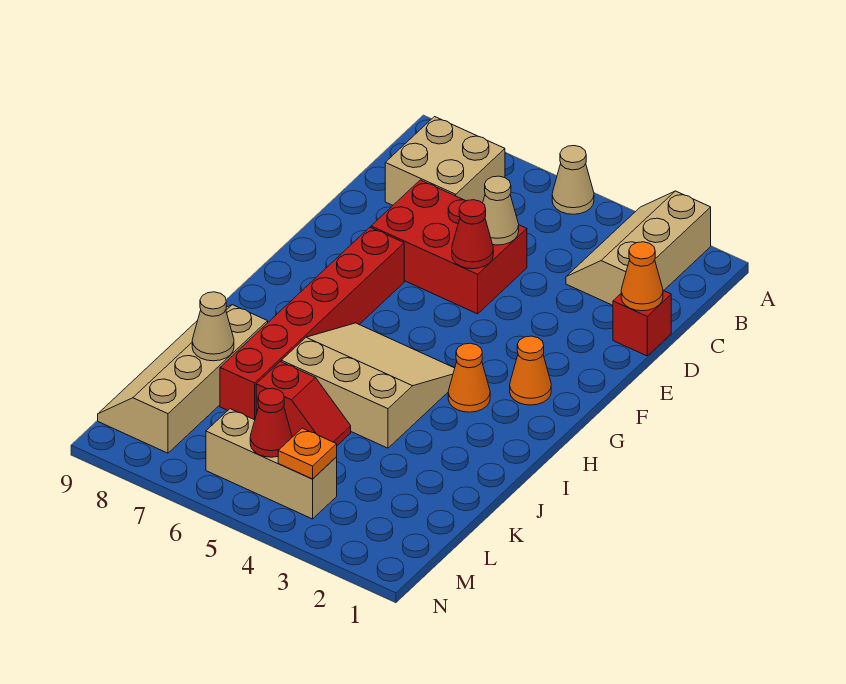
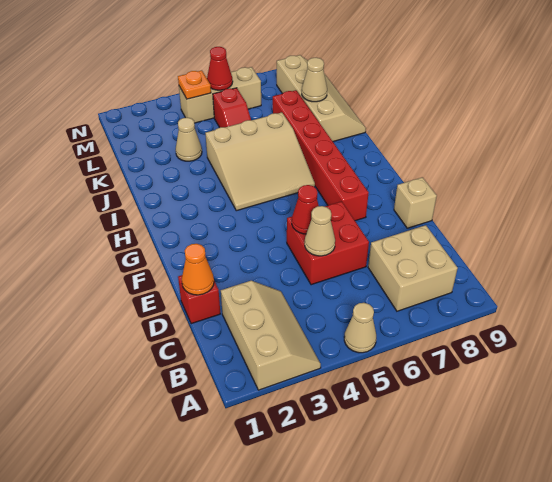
red 2x3 brick [371,180,527,314] -> red 2x2 brick [287,202,369,285]
none -> tan 1x1 brick [394,177,437,228]
orange 1x1 cone [510,336,551,405] -> none
orange 1x1 cone [448,343,490,412] -> none
none -> tan 1x1 cone [176,118,202,161]
red 1x2 slope [256,362,351,445] -> red 1x2 slope turned to [213,88,251,128]

